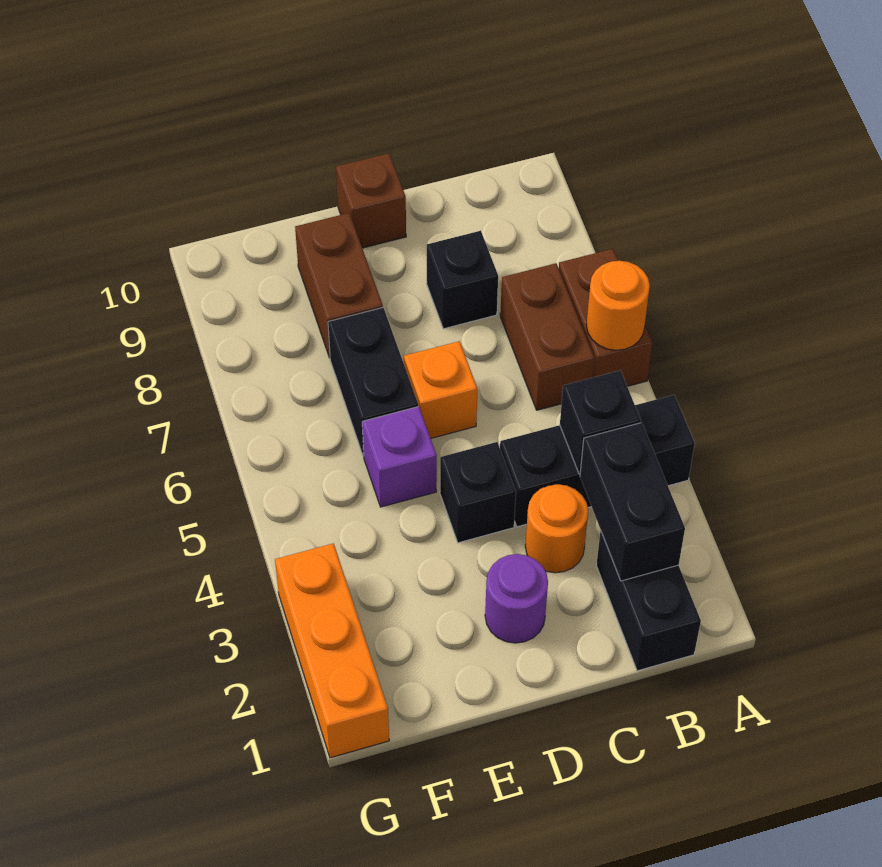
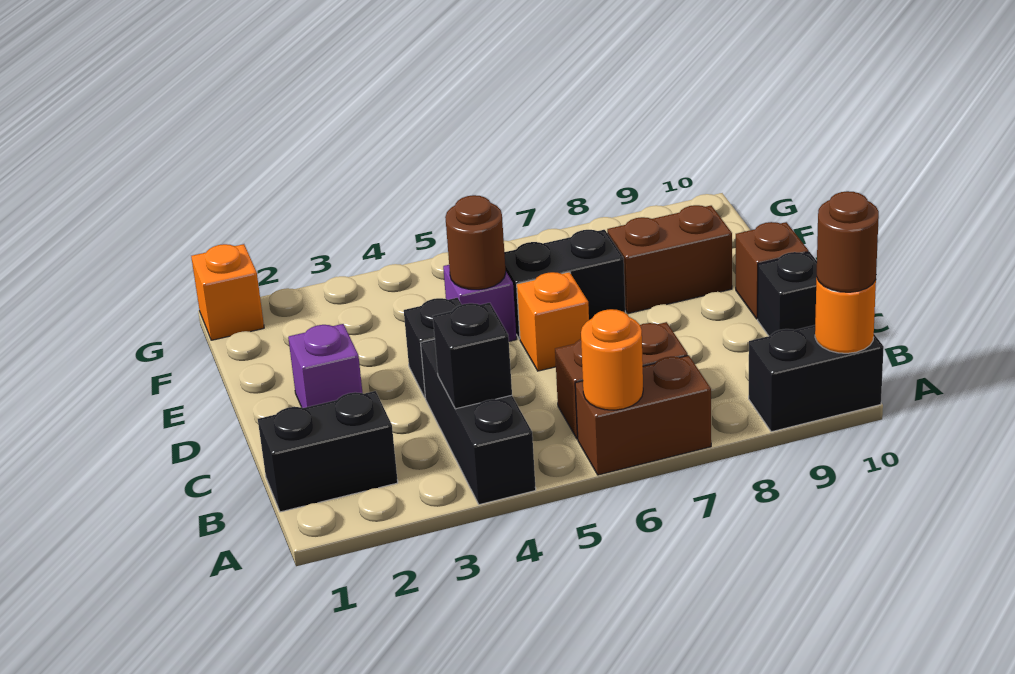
none -> brown 1x1 round brick [817,191,879,292]
black 1x2 brick [580,423,685,581] -> black 1x2 brick moved to [749,325,884,432]
orange 1x1 round brick [525,484,588,573] -> orange 1x1 round brick moved to [815,278,876,353]
black 1x1 brick [427,231,498,329] -> black 1x1 brick moved to [758,252,817,336]
purple 1x1 round brick [485,554,548,643] -> purple 1x1 brick [288,324,363,408]
none -> brown 1x1 round brick [445,195,506,290]
orange 1x3 brick [275,543,389,758] -> orange 1x1 brick [191,244,264,340]

